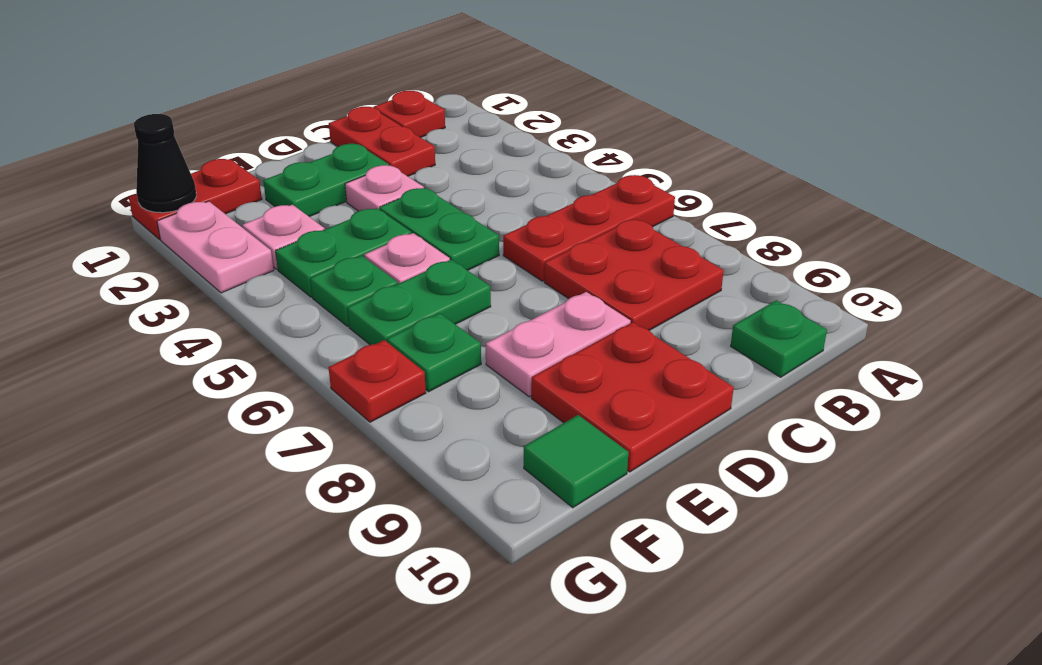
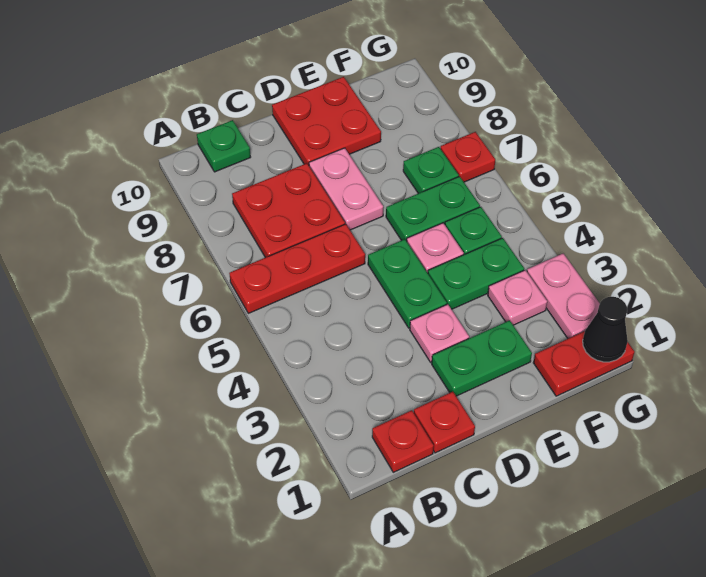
red 1x2 plate [329,107,435,176] -> red 1x1 plate [414,392,475,453]
pink 1x2 plate [486,292,631,397] -> pink 1x2 plate turned to [309,148,383,230]
green 1x1 tile [524,415,628,508] -> none

